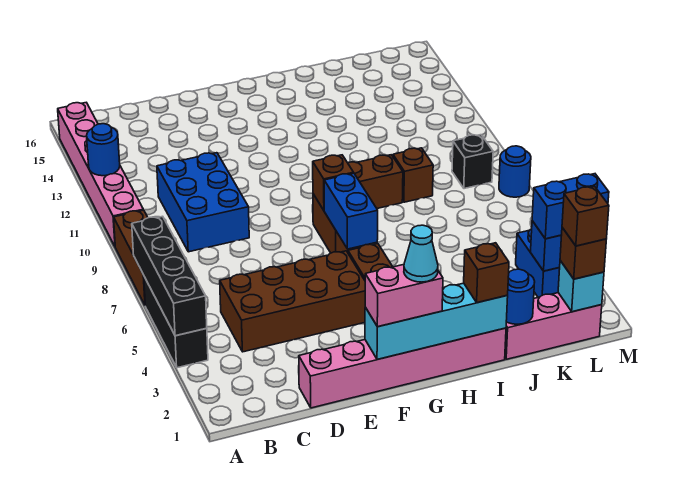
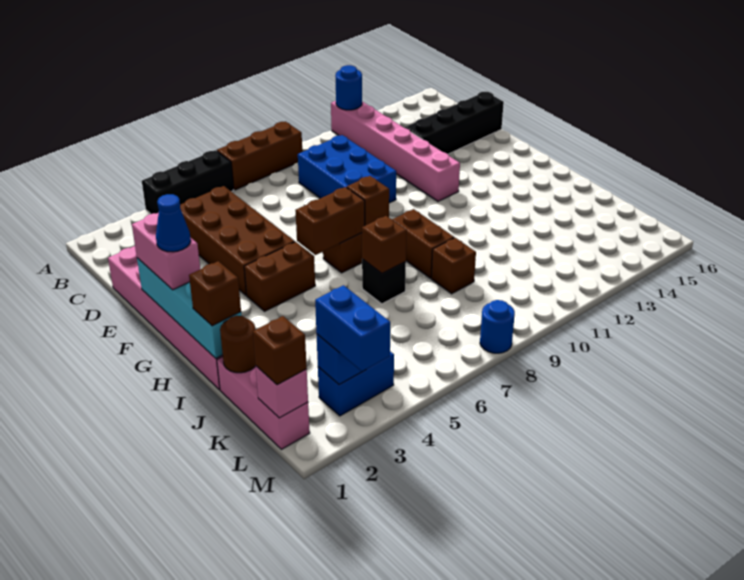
black 1x4 brick [132,216,207,336] -> black 1x4 brick moved to [405,92,504,154]
pink 1x6 brick [58,103,143,246] -> pink 1x6 brick turned to [331,101,460,201]
blue 2x3 brick [157,153,249,252] -> blue 2x3 brick turned to [298,135,396,203]
cyan 1x1 cone [404,225,438,282] -> blue 1x1 cone [156,194,191,252]
blue 1x2 brick [324,173,378,249] -> brown 1x2 brick [295,187,365,255]
blue 1x1 round brick [506,269,535,324] -> brown 1x1 round brick [220,316,256,373]
cyan 1x1 brick [558,261,604,312] -> pink 1x1 brick [256,366,308,418]
brown 1x1 brick [562,186,609,246] -> brown 1x1 brick moved to [362,216,407,273]
black 1x1 brick [452,135,493,189] -> black 1x1 brick moved to [362,259,406,304]

